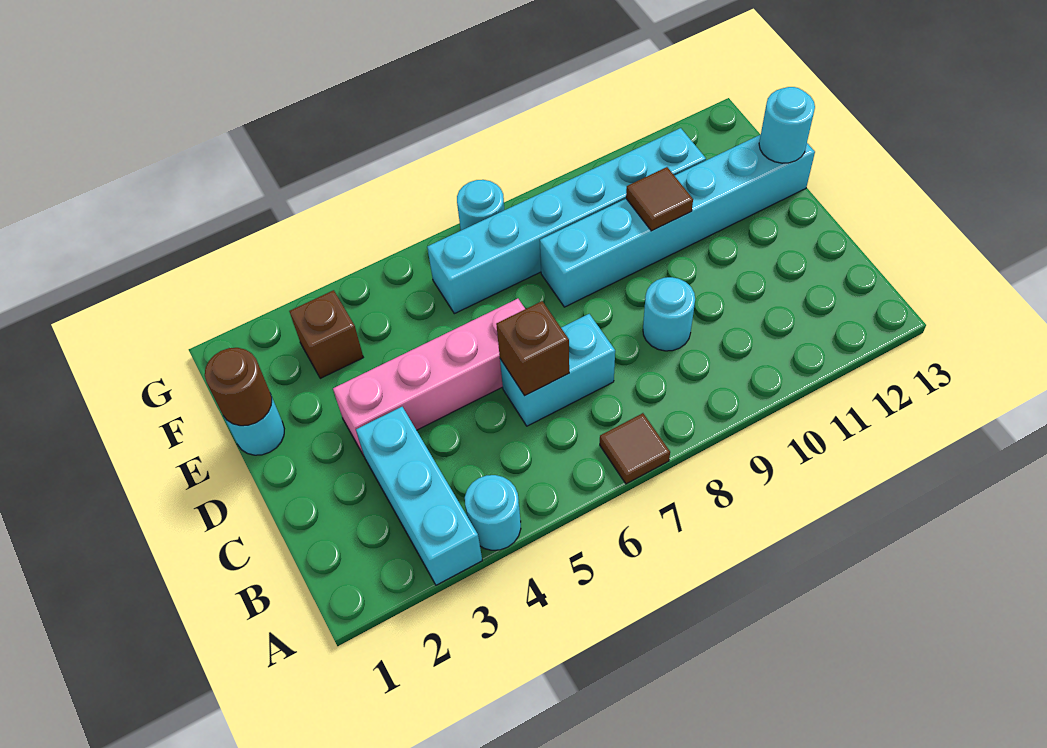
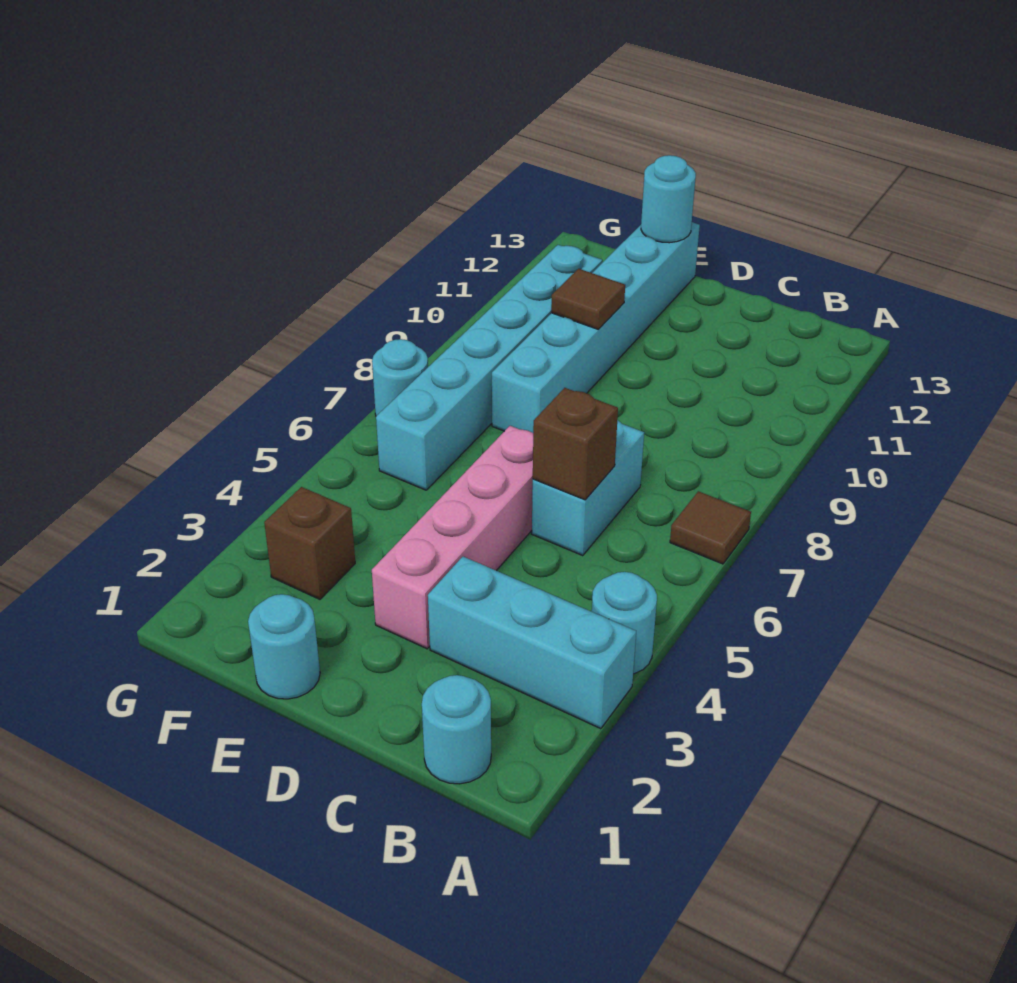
cyan 1x1 round brick [643,277,695,351] -> cyan 1x1 round brick moved to [422,675,491,784]
brown 1x1 round brick [205,348,272,426] -> none

